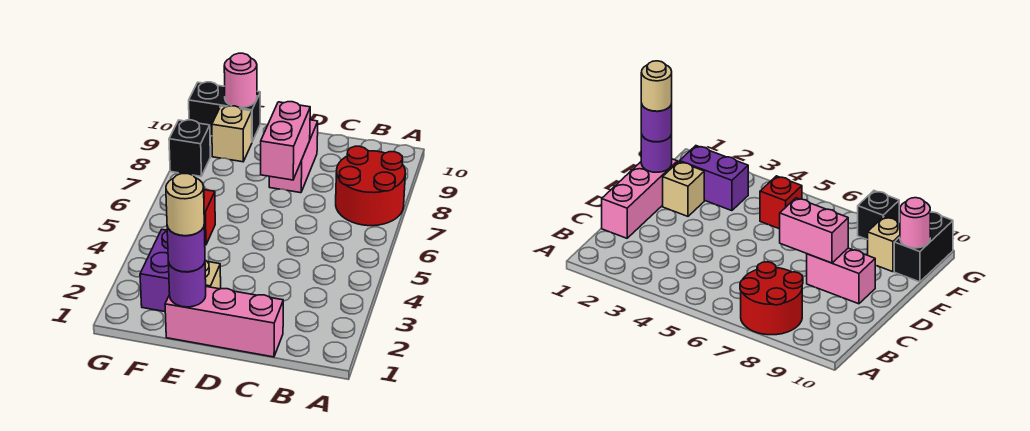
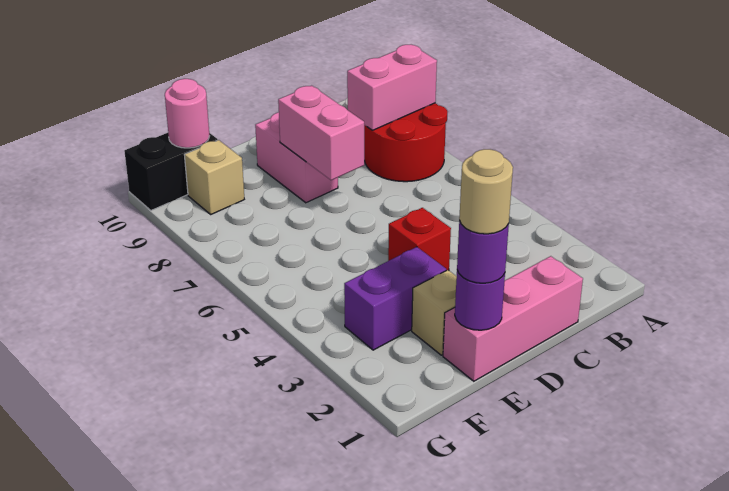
none -> pink 1x2 brick [347,45,437,130]
purple 1x2 brick [140,230,170,312] -> purple 1x2 brick turned to [344,247,446,350]
red 1x1 brick [204,190,215,245] -> red 1x1 brick moved to [388,208,451,270]
black 1x1 brick [169,120,210,176] -> none

